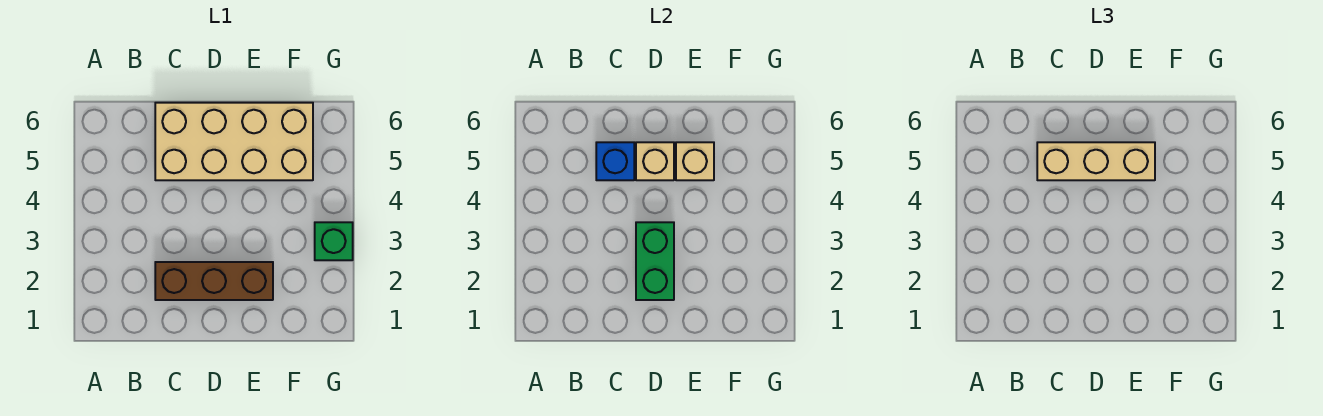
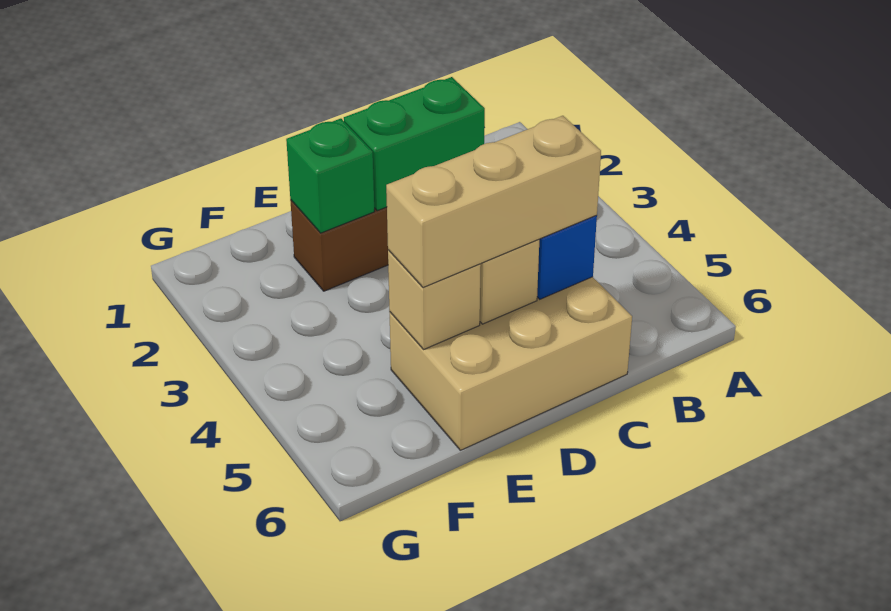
tan 2x4 brick [155,103,313,180] -> tan 2x3 brick [390,277,632,450]
green 1x2 brick [636,222,674,300] -> green 1x2 brick turned to [344,77,485,211]
green 1x1 brick [315,222,353,260] -> green 1x1 brick moved to [286,119,374,233]

